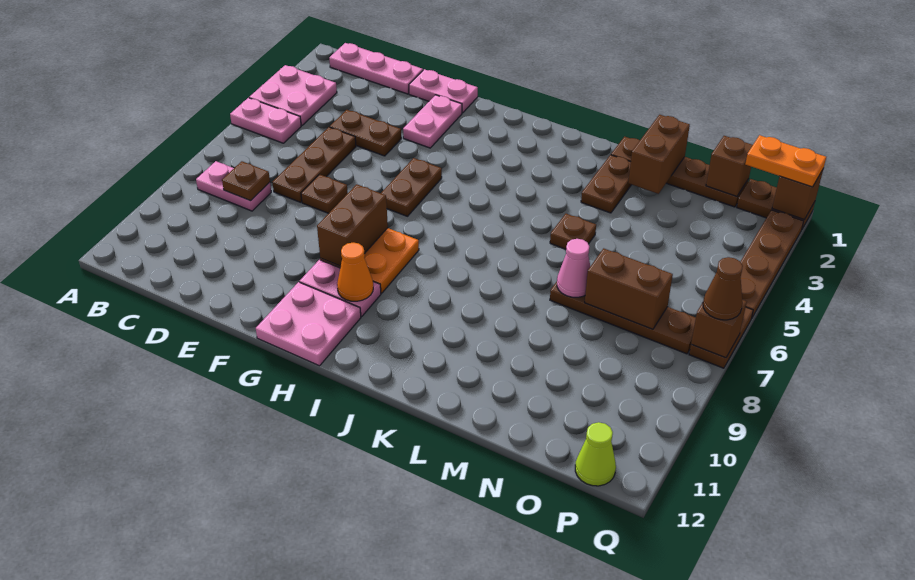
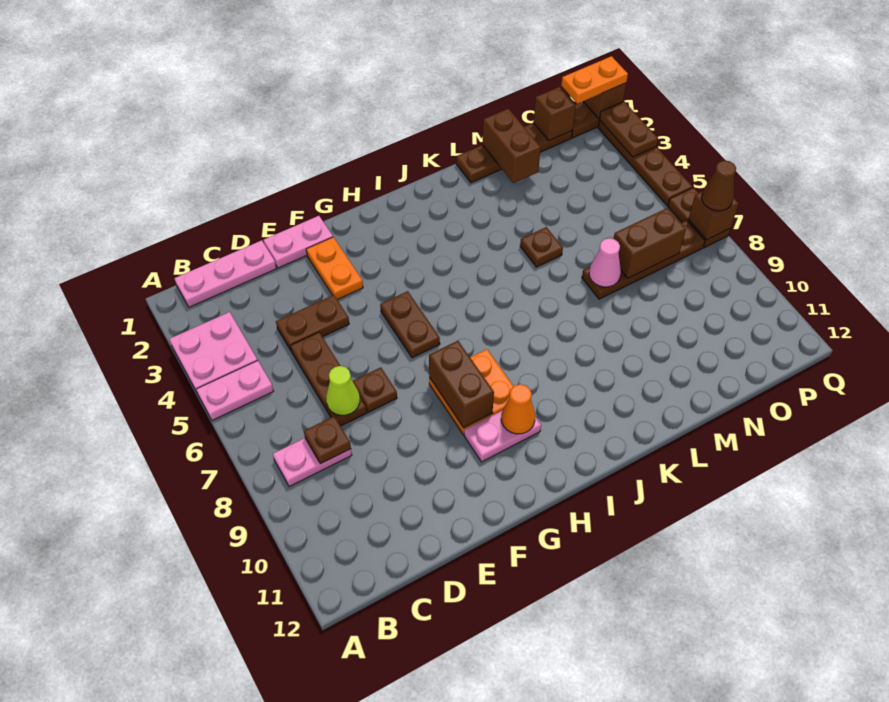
pink 1x2 plate [403,95,462,148] -> orange 1x2 plate [306,237,363,300]
pink 2x2 plate [256,282,361,366] -> none
brown 1x2 plate [581,155,631,213] -> brown 1x2 plate moved to [599,101,658,157]
lime 1x1 cone [575,422,616,486] -> lime 1x1 cone moved to [326,366,360,415]

